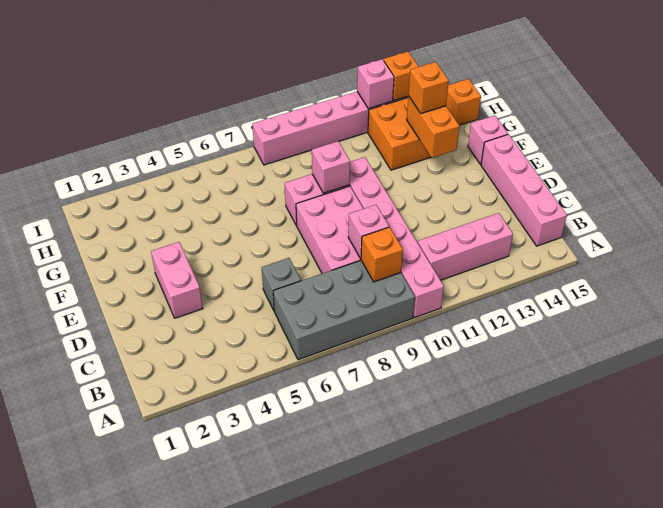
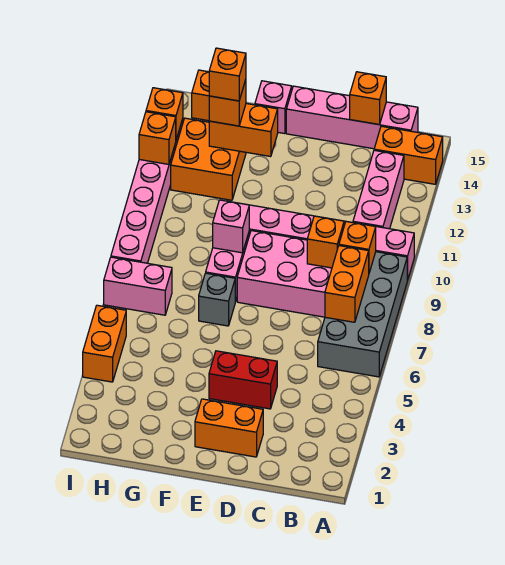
none -> orange 1x2 brick [374,126,443,184]
none -> orange 1x2 brick [325,246,369,322]
grey 1x1 brick [262,258,301,310] -> grey 1x1 brick moved to [199,273,235,326]
pink 1x1 brick [348,205,389,259] -> orange 1x1 brick [307,216,344,268]
none -> orange 1x1 brick [350,72,386,125]
none -> orange 1x2 brick [195,399,263,457]
pink 1x2 brick [151,242,203,318] -> pink 1x2 brick moved to [104,257,172,315]
none -> red 1x2 brick [209,351,277,409]
none -> orange 1x1 brick [209,48,246,101]
none -> orange 1x2 brick [83,305,126,382]
pink 1x1 brick [357,59,394,109] -> orange 1x1 brick [139,112,176,164]

